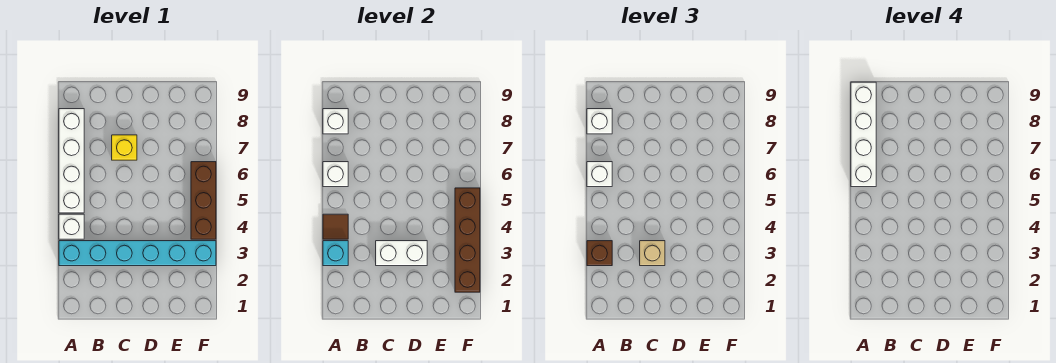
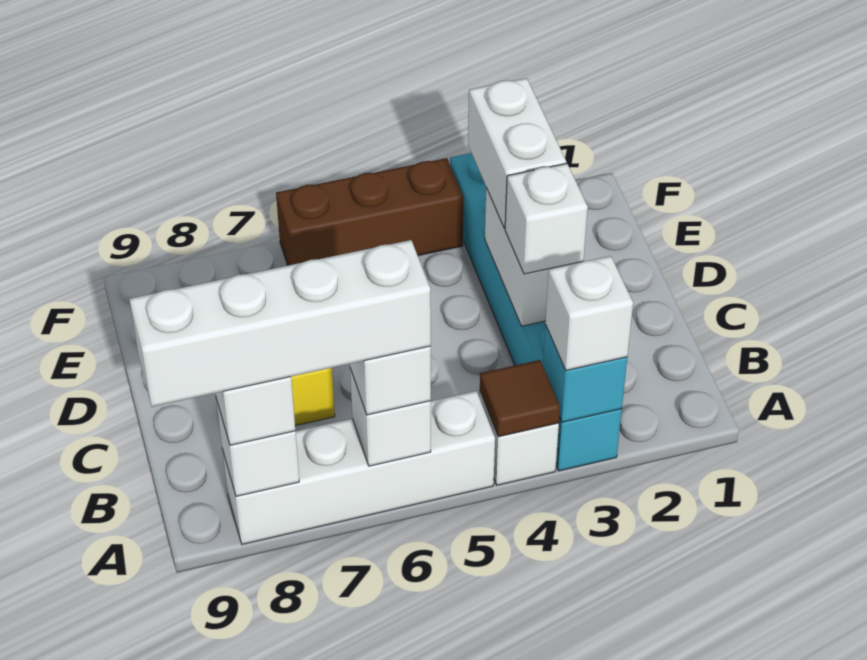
brown 1x1 brick [587,241,612,266] -> white 1x1 brick [545,256,633,370]
tan 1x1 brick [640,241,665,266] -> white 1x1 brick [505,164,588,274]
none -> white 1x2 brick [468,78,566,228]
brown 1x4 brick [455,188,480,292] -> none

